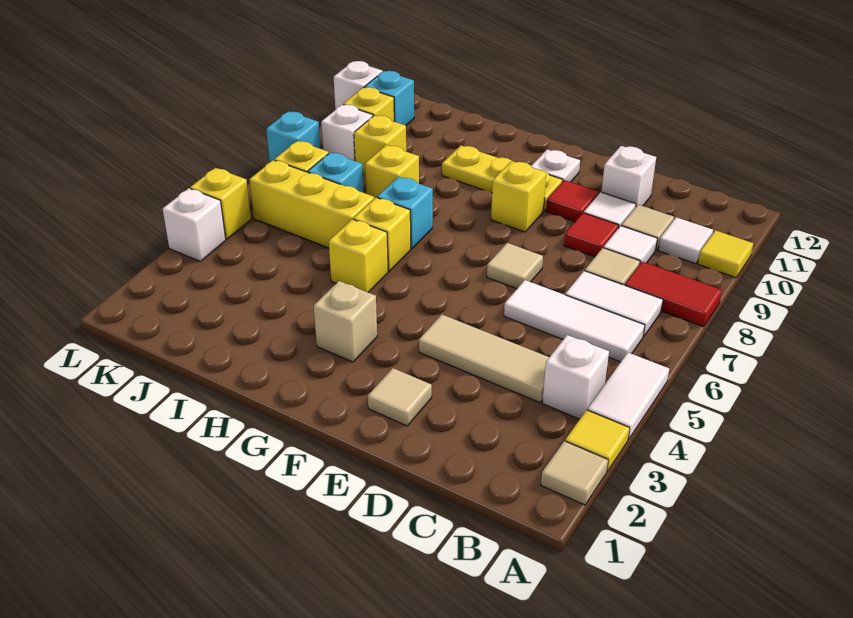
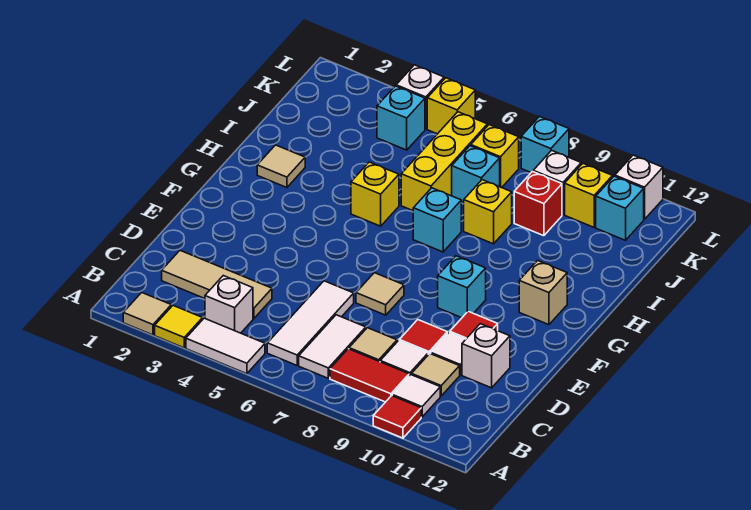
red 1x2 tile [625,262,722,327] -> red 1x2 tile turned to [330,349,409,402]
yellow 1x1 tile [698,230,753,278] -> red 1x1 tile [373,396,421,438]
tan 1x3 tile [419,315,549,403] -> tan 1x3 tile turned to [162,251,272,319]
tan 1x1 tile [368,368,432,426] -> tan 1x1 tile moved to [257,145,305,188]
yellow 1x1 brick [491,161,546,232] -> cyan 1x1 brick [438,256,486,318]
yellow 1x3 plate [442,146,563,211] -> none
white 1x1 plate [531,149,580,182] -> none
tan 1x1 brick [314,281,377,362] -> tan 1x1 brick moved to [519,260,567,325]
yellow 1x1 brick [353,198,411,271] -> none
yellow 1x1 brick [354,115,406,175] -> red 1x1 brick [514,172,562,236]
none -> cyan 1x1 brick [377,86,425,150]

